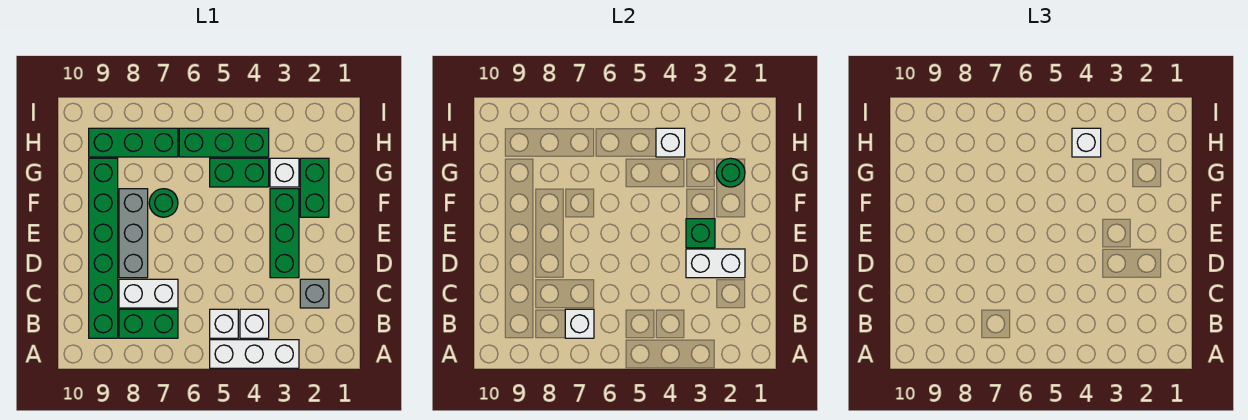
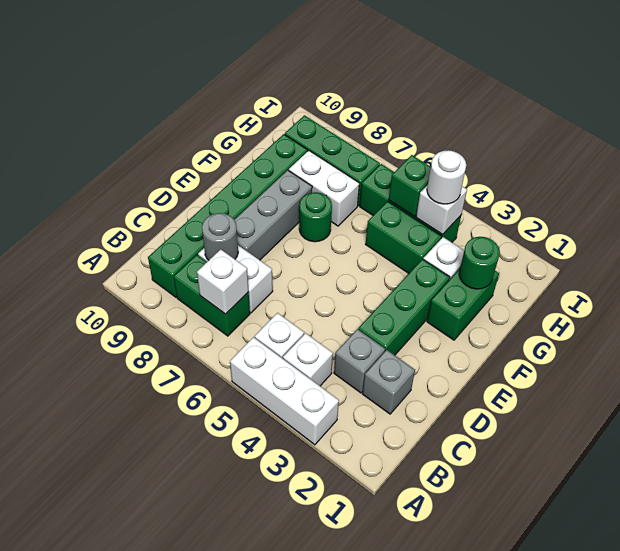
none -> grey 1x1 brick [334,329,385,393]
none -> grey 1x1 round brick [202,213,238,260]
white 1x2 brick [686,249,745,278] -> white 1x2 brick moved to [289,151,359,226]
green 1x1 brick [686,219,715,248] -> green 1x1 brick moved to [389,155,431,217]
white 1x1 brick [1072,128,1101,157] -> white 1x1 round brick [427,151,466,204]

